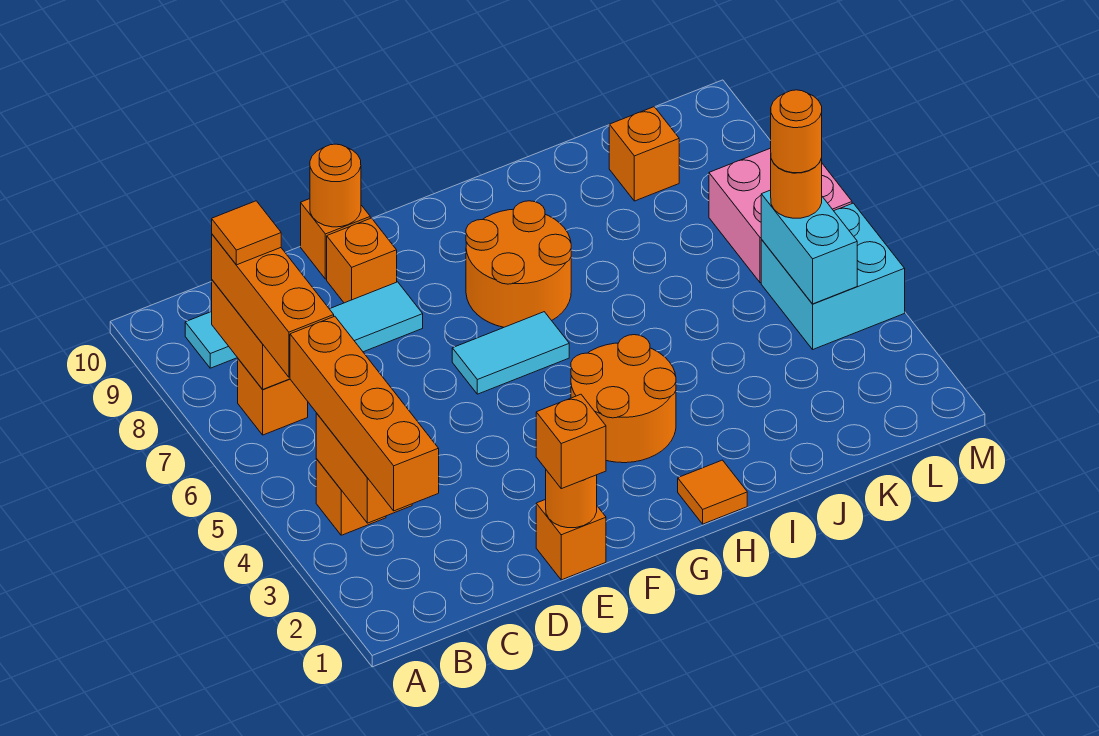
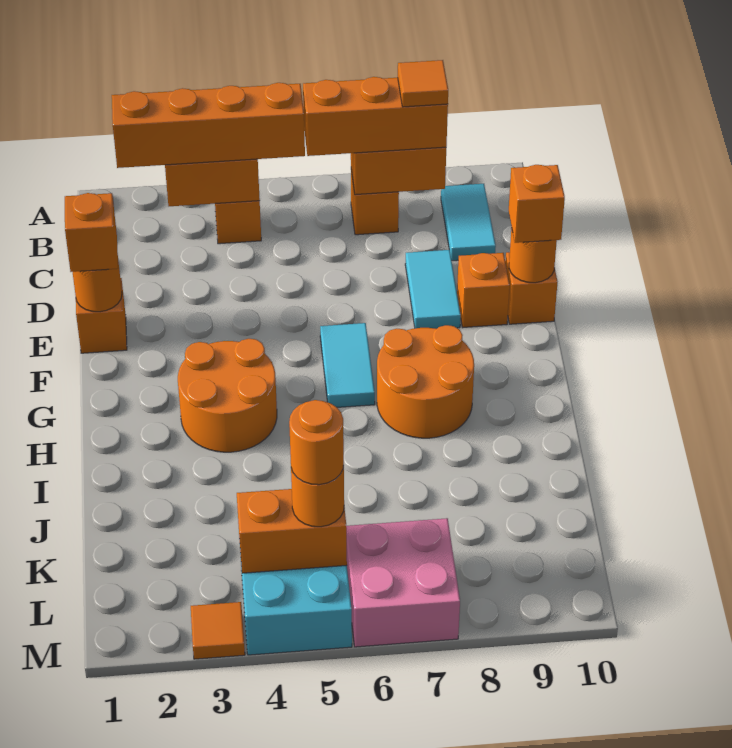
orange 1x1 tile [678,460,747,524] -> orange 1x1 tile moved to [191,602,245,659]
orange 1x1 brick [609,107,679,201] -> orange 1x1 brick moved to [509,165,565,243]
cyan 1x2 brick [761,190,857,304] -> orange 1x2 brick [237,489,347,573]

